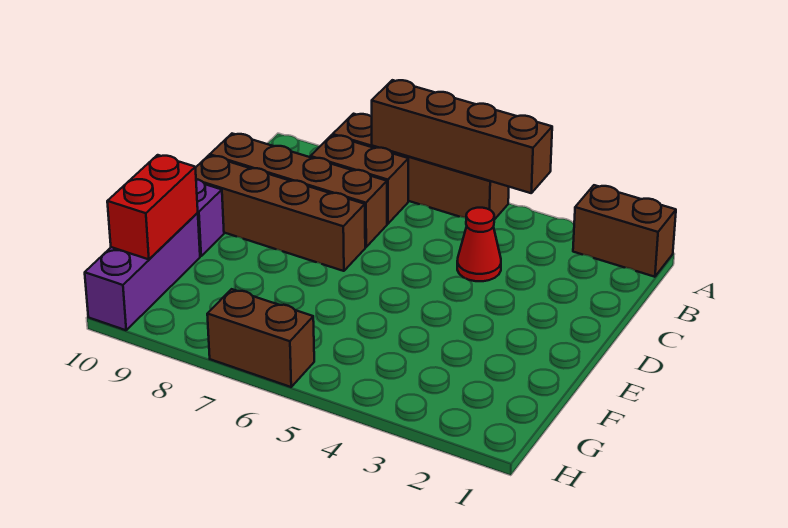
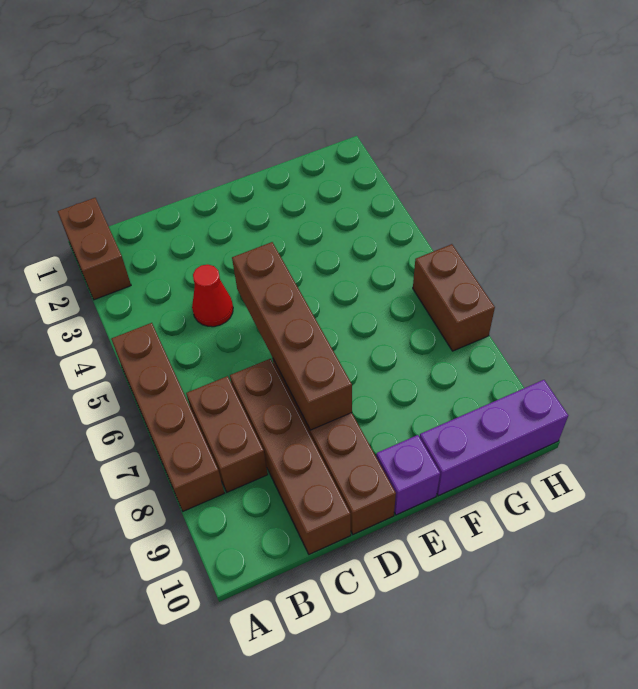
brown 1x4 brick [372,80,552,193] -> brown 1x4 brick moved to [232,242,352,430]
red 1x2 brick [107,155,198,259] -> none

